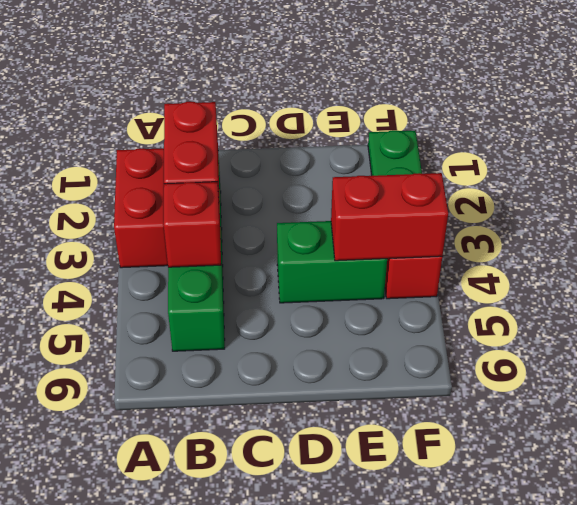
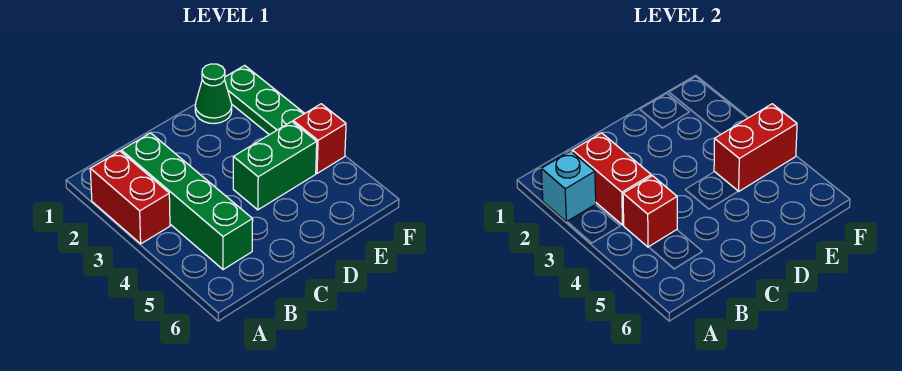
none -> cyan 1x1 brick [541,151,596,222]
none -> green 1x1 cone [195,64,232,124]

